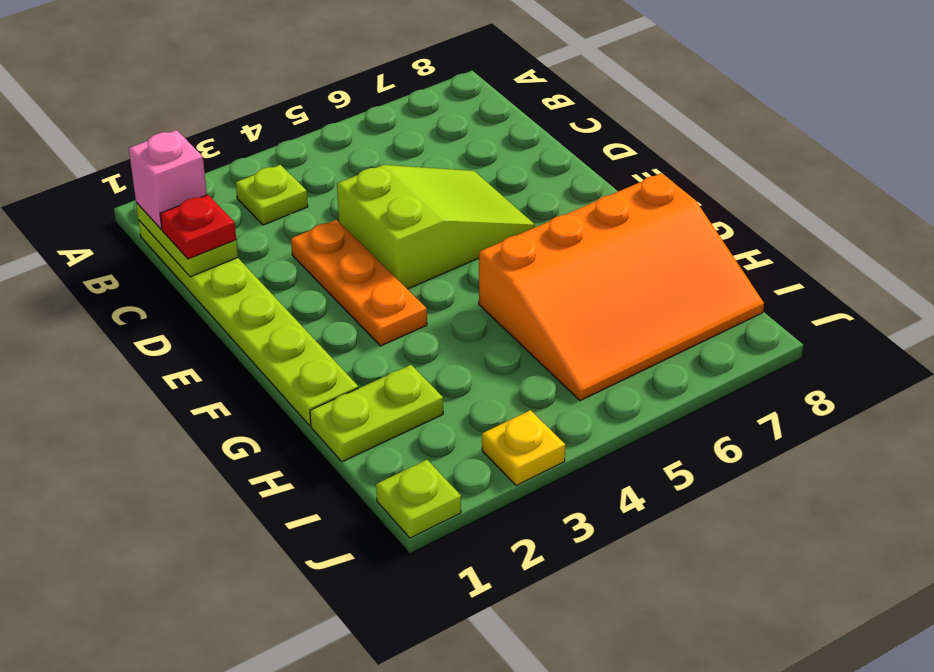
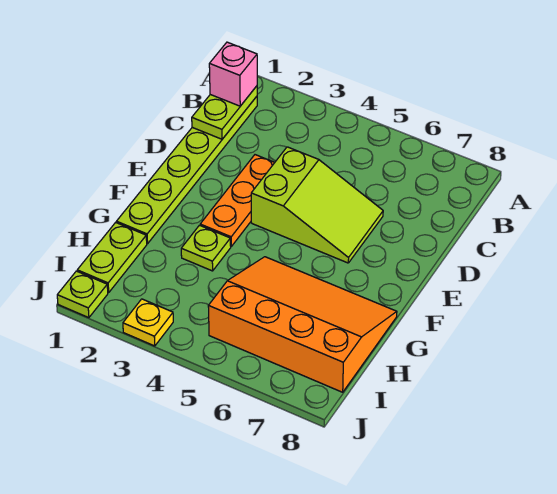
lime 1x1 plate [236,165,308,225] -> lime 1x1 plate moved to [181,225,231,271]
red 1x1 plate [160,195,236,259] -> none
orange 3x4 slope [479,173,764,401] -> orange 3x4 slope turned to [208,257,397,392]
lime 1x2 plate [310,365,443,462] -> lime 1x2 plate turned to [77,222,147,293]

